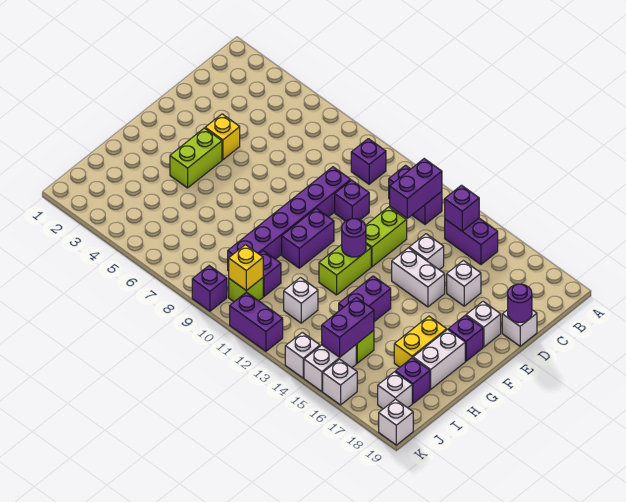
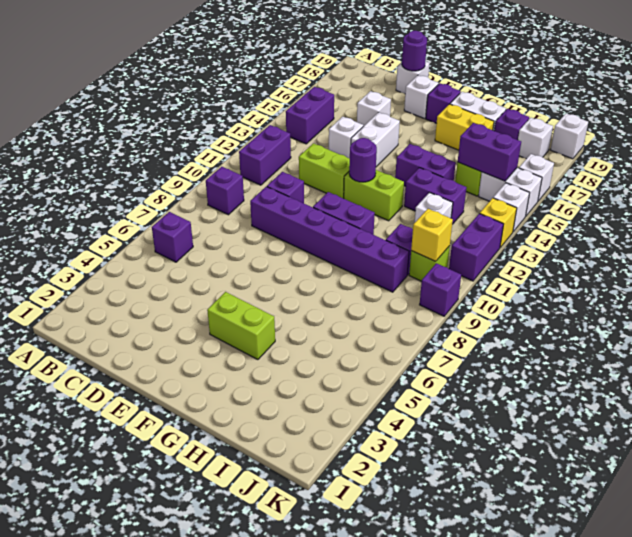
purple 1x2 brick [390,159,442,218] -> purple 1x2 brick moved to [404,168,466,224]
purple 1x1 brick [445,185,479,231] -> purple 1x1 brick moved to [152,212,193,262]
yellow 1x1 brick [205,114,240,160] -> yellow 1x1 brick moved to [480,198,517,248]

